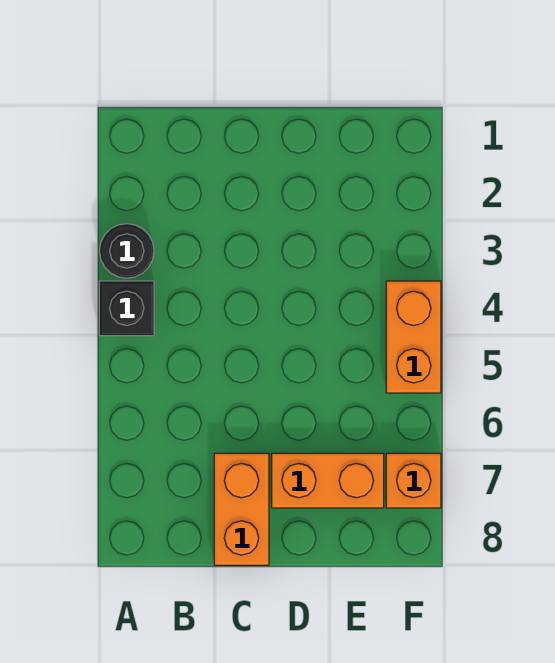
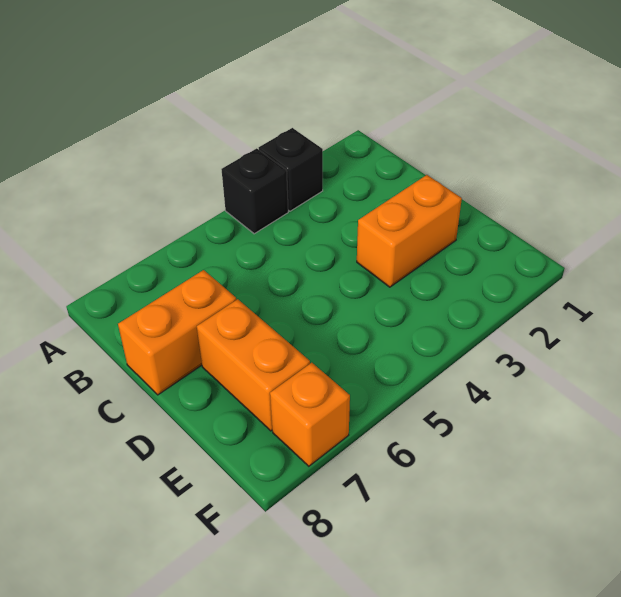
black 1x1 round brick [99,224,154,278] -> black 1x1 brick [259,128,323,211]
orange 1x2 brick [386,281,441,393] -> orange 1x2 brick moved to [357,175,462,287]

